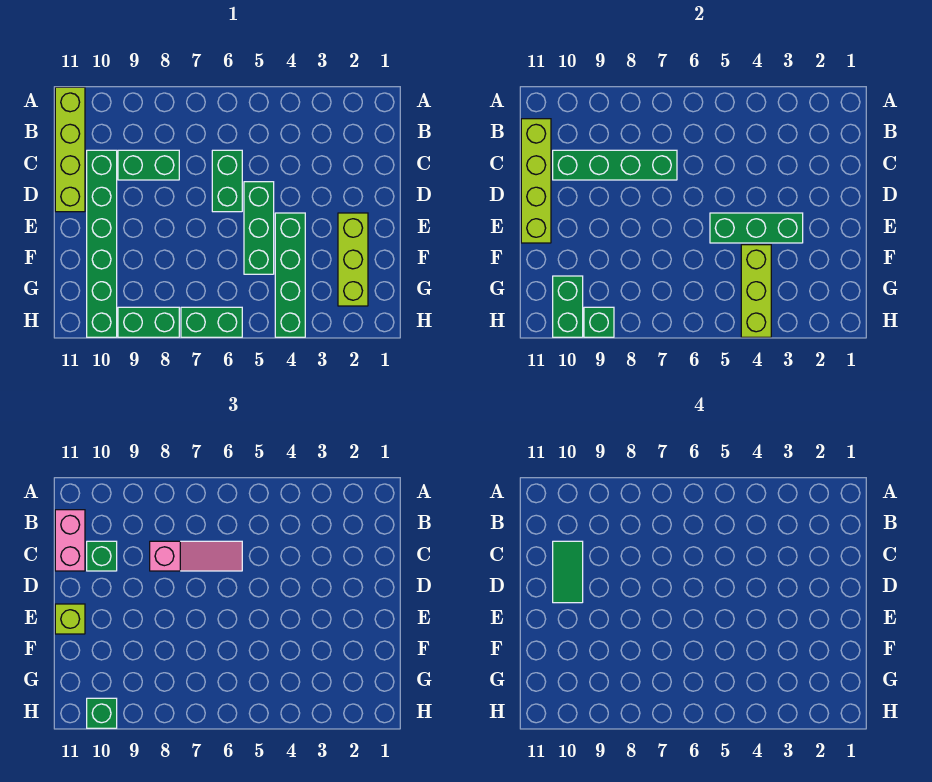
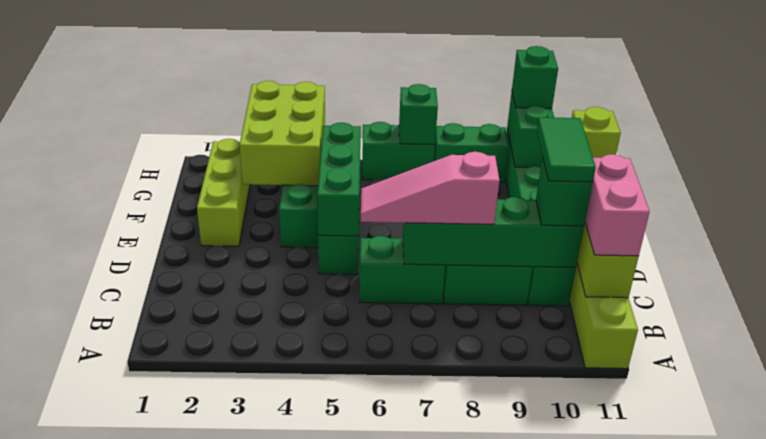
green 1x2 brick [212,150,242,212] -> green 1x2 brick turned to [359,236,445,304]
green 1x3 brick [710,213,803,243] -> green 1x3 brick turned to [317,123,361,236]
lime 1x3 brick [741,245,771,337] -> lime 2x3 brick [240,81,325,186]
green 1x1 brick [584,307,614,337] -> green 1x1 brick moved to [399,84,438,145]

